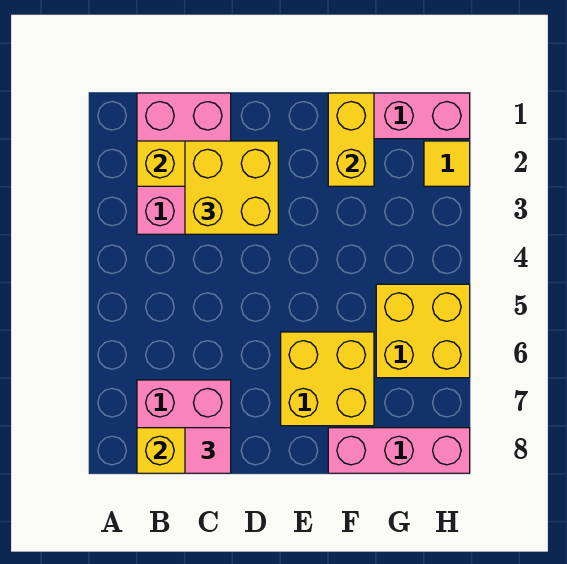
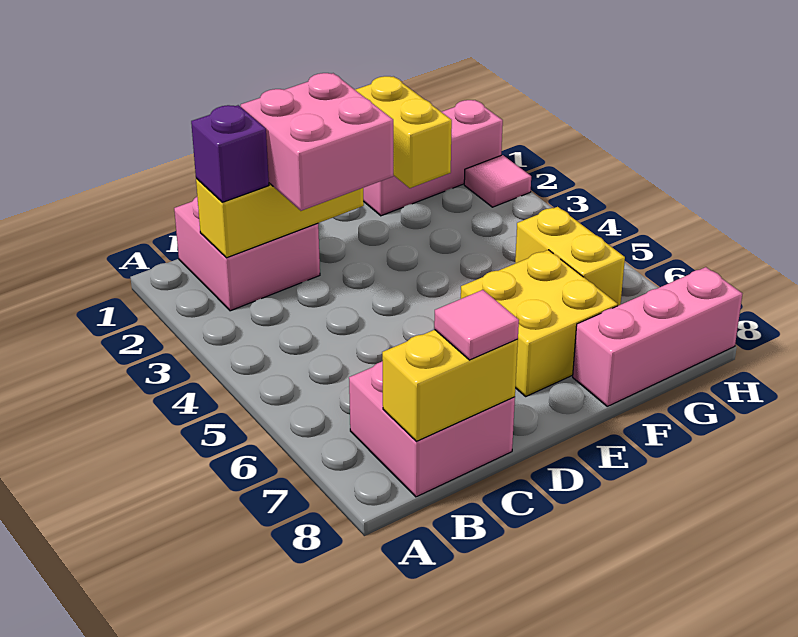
pink 2x3 brick [137,93,231,234] -> pink 2x2 brick [174,197,320,311]
none -> purple 1x1 brick [191,105,269,202]
yellow 2x2 brick [185,141,278,234] -> pink 2x2 brick [241,73,393,211]
yellow 2x2 brick [376,284,470,378] -> yellow 1x2 brick [515,207,625,306]
yellow 1x1 tile [424,141,470,186] -> pink 1x1 tile [464,155,531,207]

